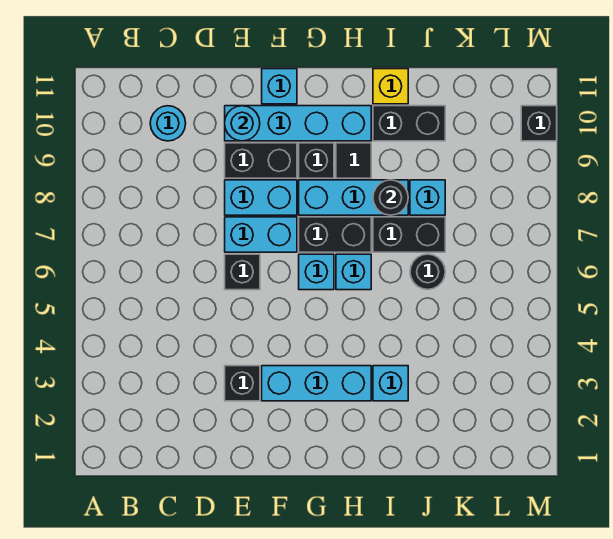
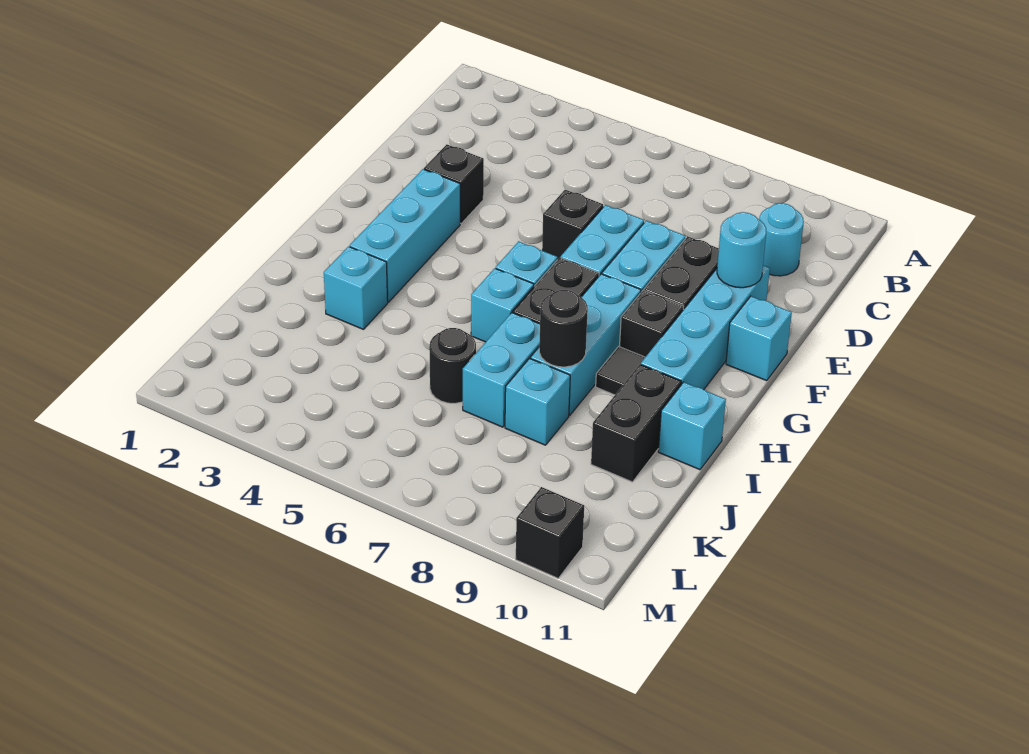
black 1x2 brick [373,217,445,252] -> cyan 1x2 brick [463,313,540,427]
yellow 1x1 brick [373,69,408,104] -> cyan 1x1 brick [658,382,726,470]

